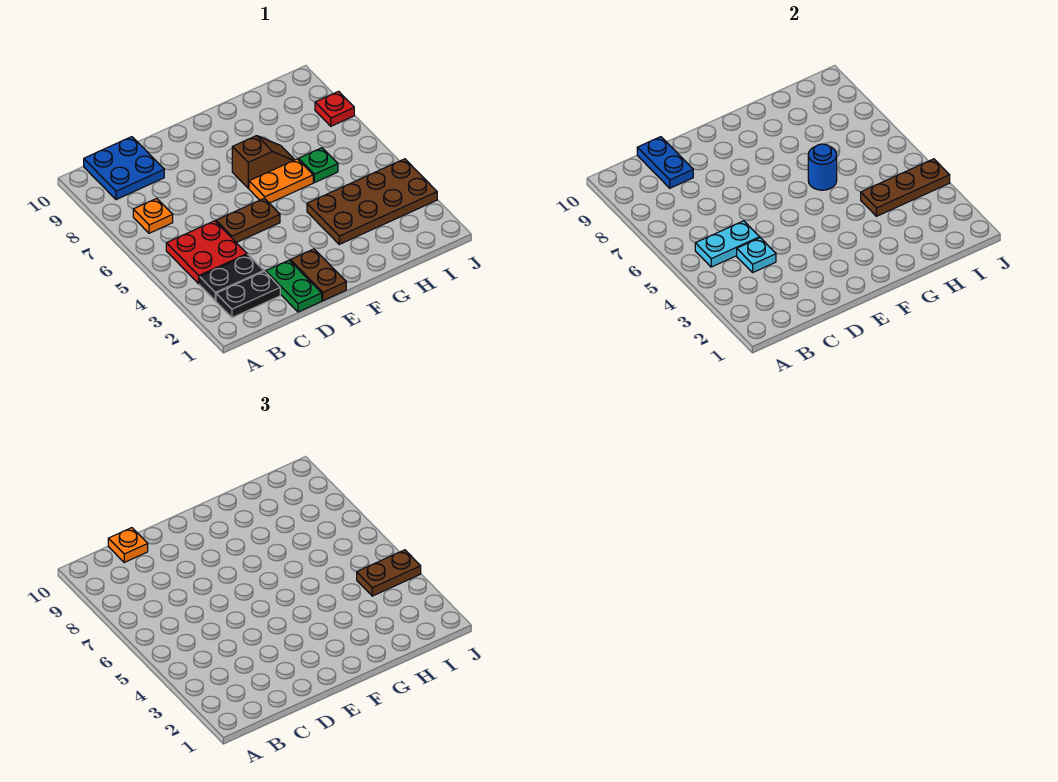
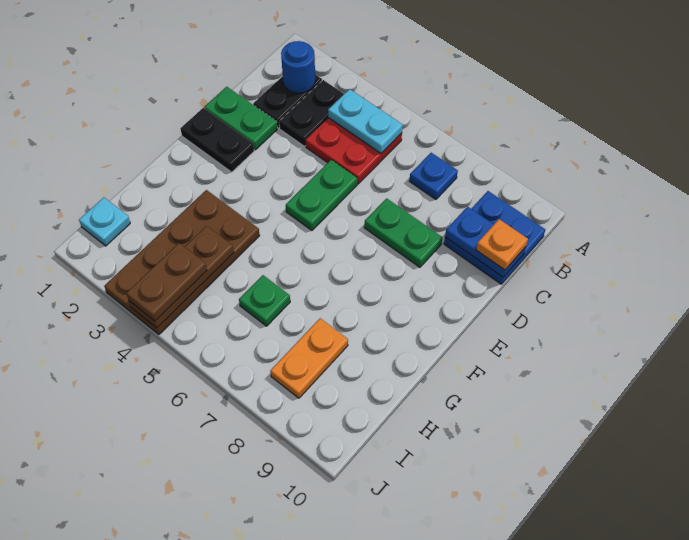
cyan 1x2 plate [695,221,760,267] -> cyan 1x2 plate turned to [328,89,403,153]
orange 1x1 plate [133,198,173,233] -> blue 1x1 plate [409,153,458,199]
cyan 1x1 plate [737,238,776,272] -> cyan 1x1 plate moved to [79,197,130,246]
brown 1x2 plate [216,198,280,243] -> green 1x2 plate [286,160,357,230]
none -> green 1x2 plate [364,198,442,267]
brown 1x2 plate [290,249,346,301] -> black 1x2 plate [180,108,254,172]
orange 1x2 plate [249,159,313,203] -> orange 1x2 plate moved to [270,318,348,398]
brown 1x2 slope [232,136,294,188] -> none
blue 1x1 round brick [808,144,837,190] -> blue 1x1 round brick moved to [281,41,315,93]
red 1x1 plate [315,91,354,126] -> none

